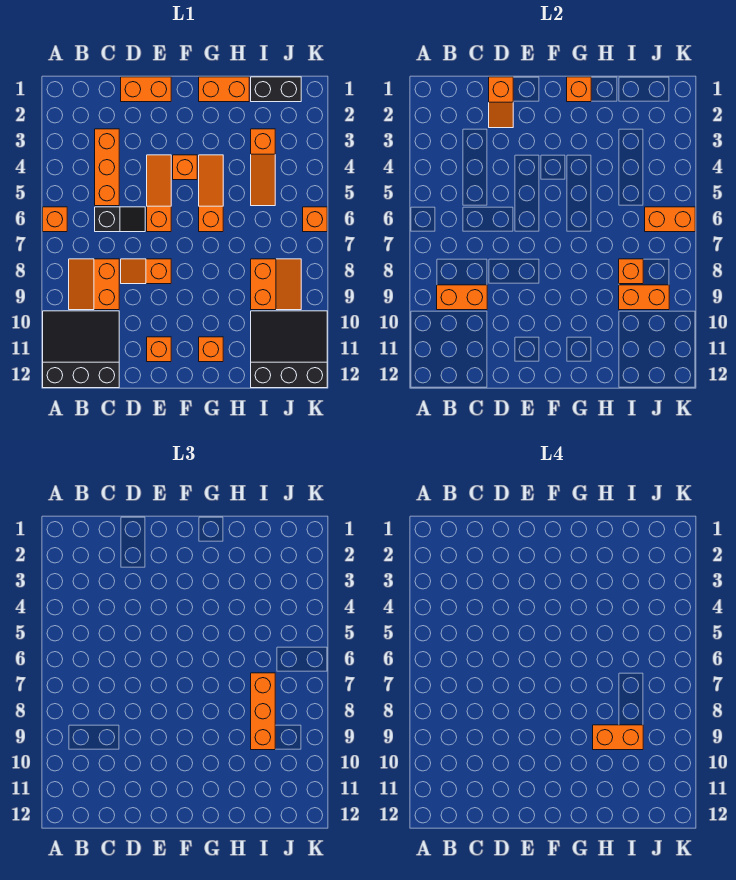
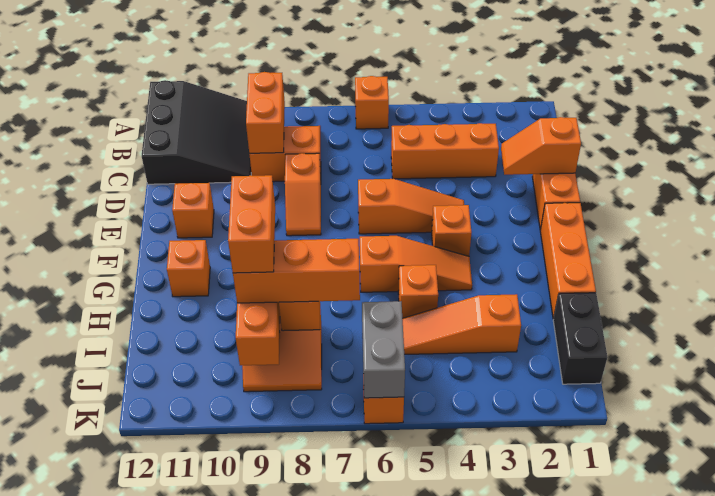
black 1x2 slope [95,207,145,232] -> none
orange 1x2 slope [121,259,171,284] -> orange 1x2 slope turned to [285,153,321,236]
orange 1x2 brick [199,77,249,102] -> orange 1x3 brick [540,203,596,319]
orange 1x1 brick [567,77,591,102] -> orange 1x1 brick moved to [398,265,438,318]
black 3x3 slope [251,311,327,388] -> none
orange 1x2 brick [645,207,695,232] -> grey 1x2 brick [362,301,405,398]

